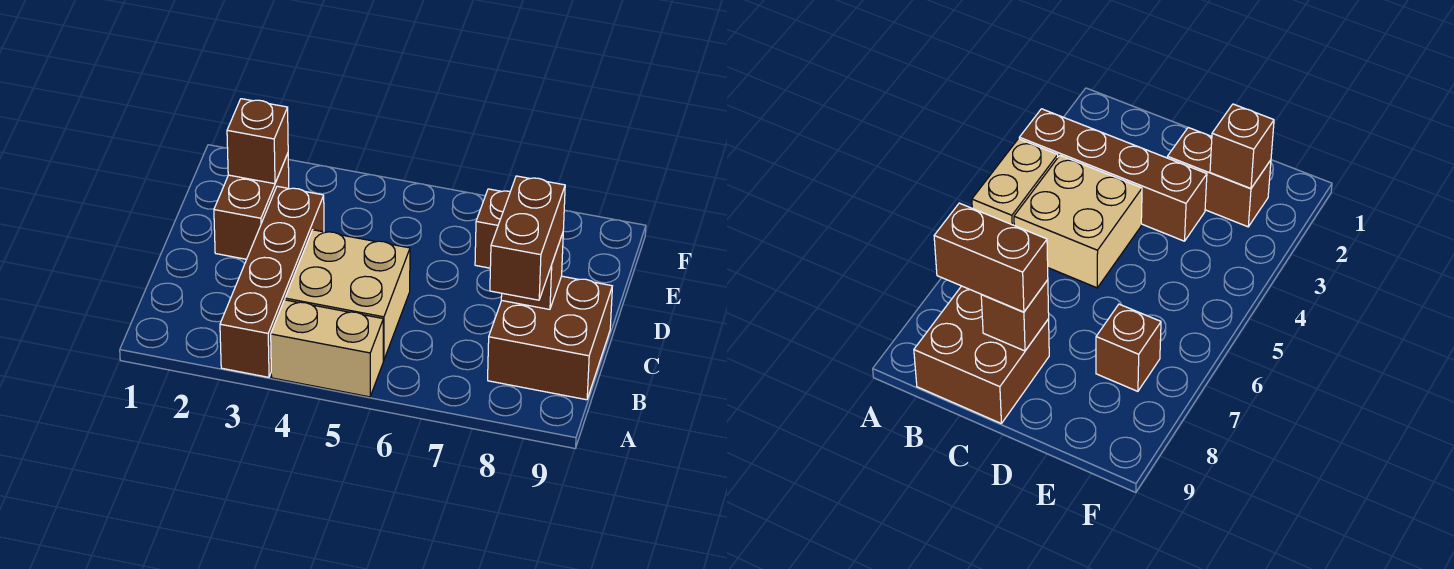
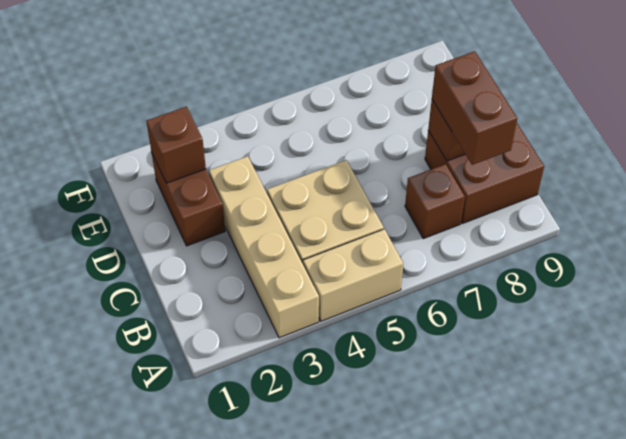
brown 1x4 brick [220,186,324,377] -> tan 1x4 brick [209,156,319,338]
brown 1x1 brick [475,189,510,268] -> brown 1x1 brick moved to [405,164,465,239]

